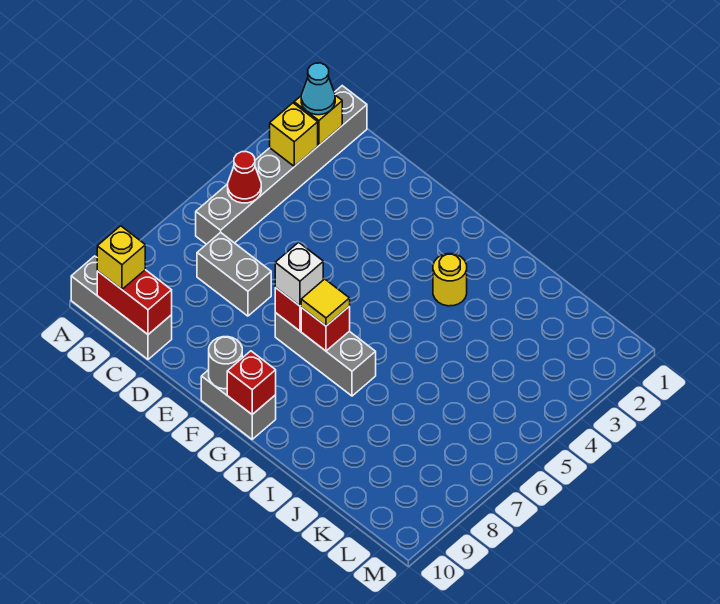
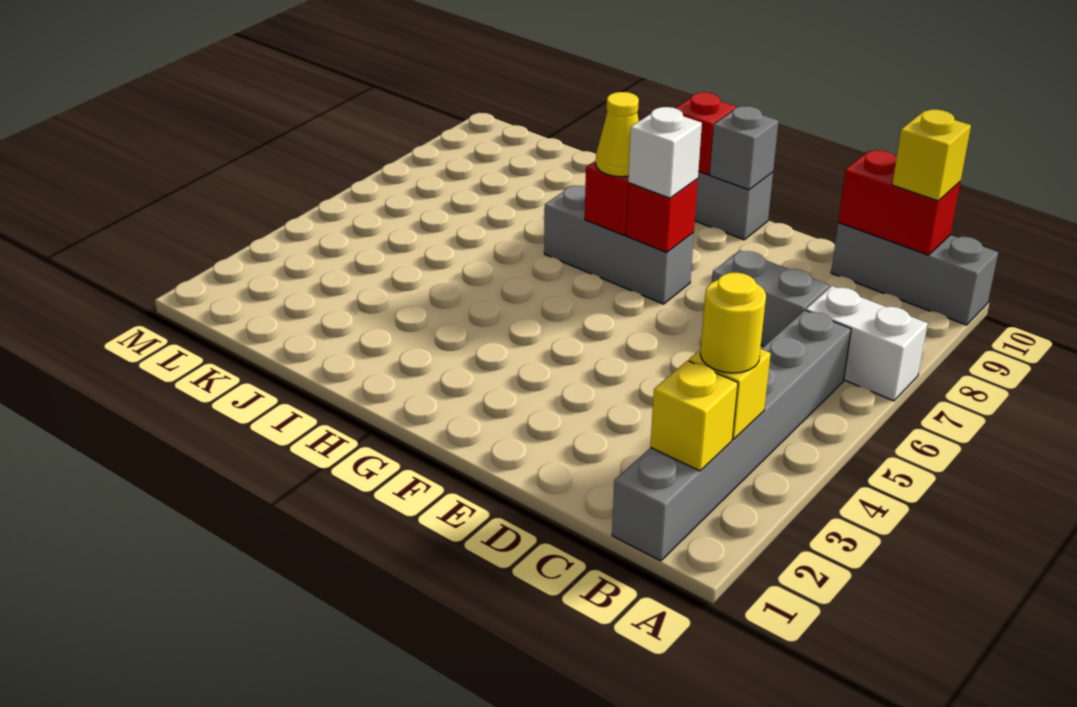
none -> white 1x2 brick [806,286,928,401]
cyan 1x1 cone [301,63,335,115] -> none
red 1x1 cone [228,152,261,203] -> none
grey 1x1 round brick [209,337,242,389] -> grey 1x1 brick [710,106,778,190]
yellow 1x1 tile [301,279,350,326] -> yellow 1x1 cone [596,92,639,177]
yellow 1x1 round brick [433,254,467,306] -> yellow 1x1 round brick moved to [700,273,766,373]

